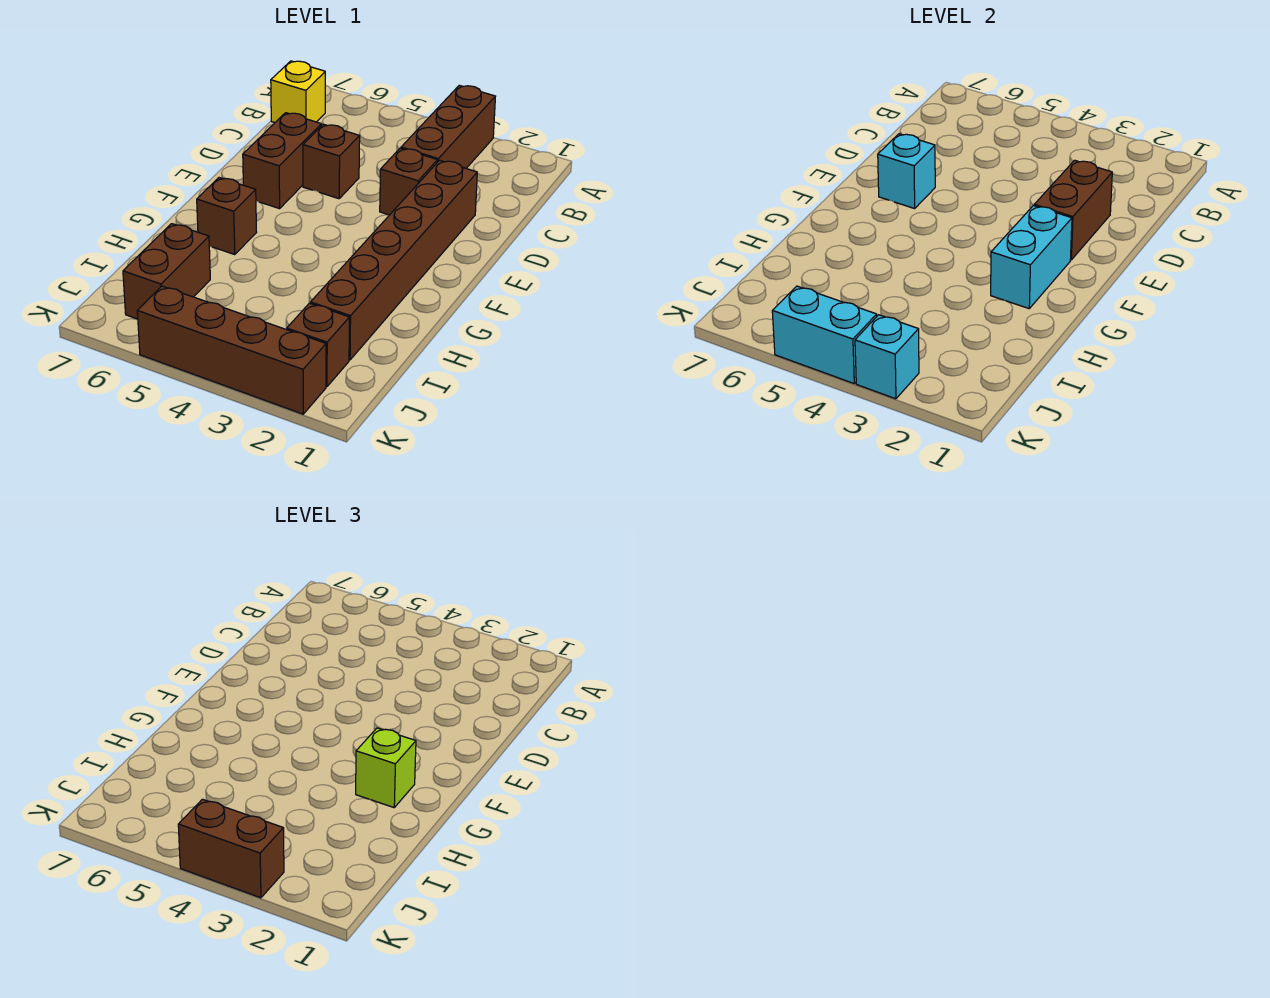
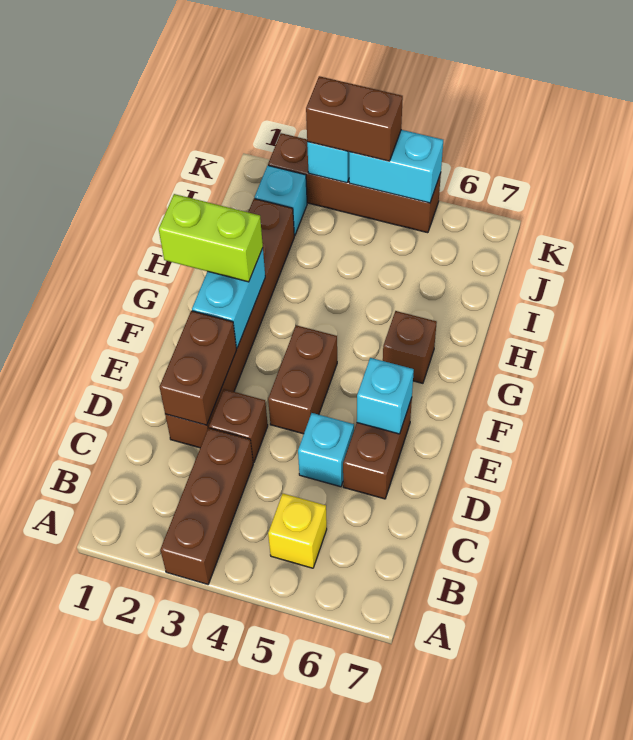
yellow 1x1 brick [271,61,325,123] -> yellow 1x1 brick moved to [268,493,327,568]
brown 1x1 brick [303,124,360,199] -> cyan 1x1 brick [298,413,354,487]
lime 1x1 brick [356,728,416,808] -> lime 1x2 brick [159,194,263,282]
brown 1x2 brick [123,224,210,319] -> brown 1x2 brick moved to [268,325,337,434]
brown 1x1 brick [287,303,349,387] -> cyan 1x1 brick [255,166,307,236]

